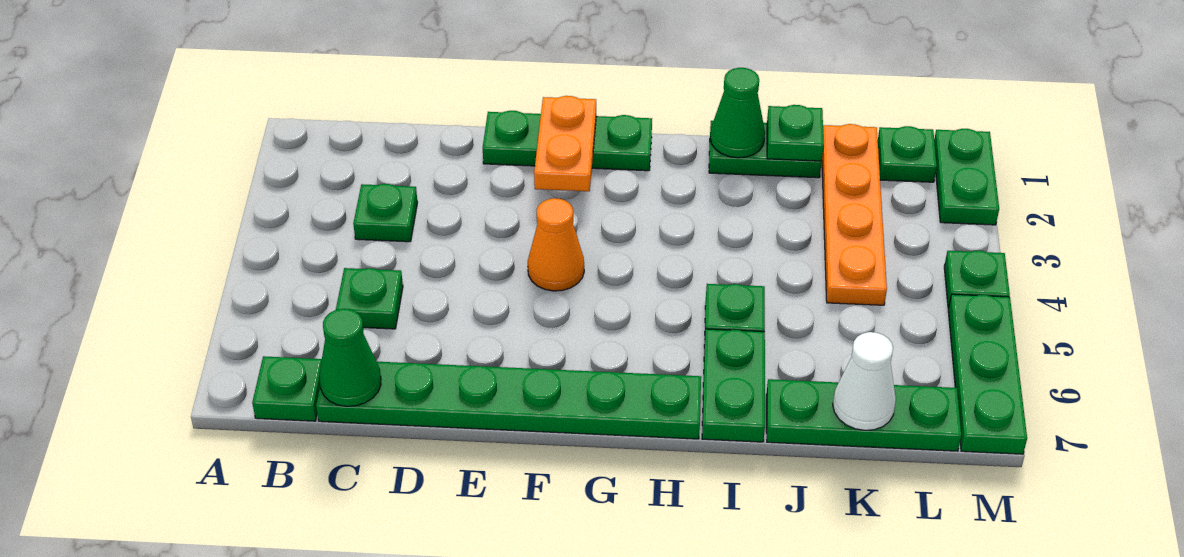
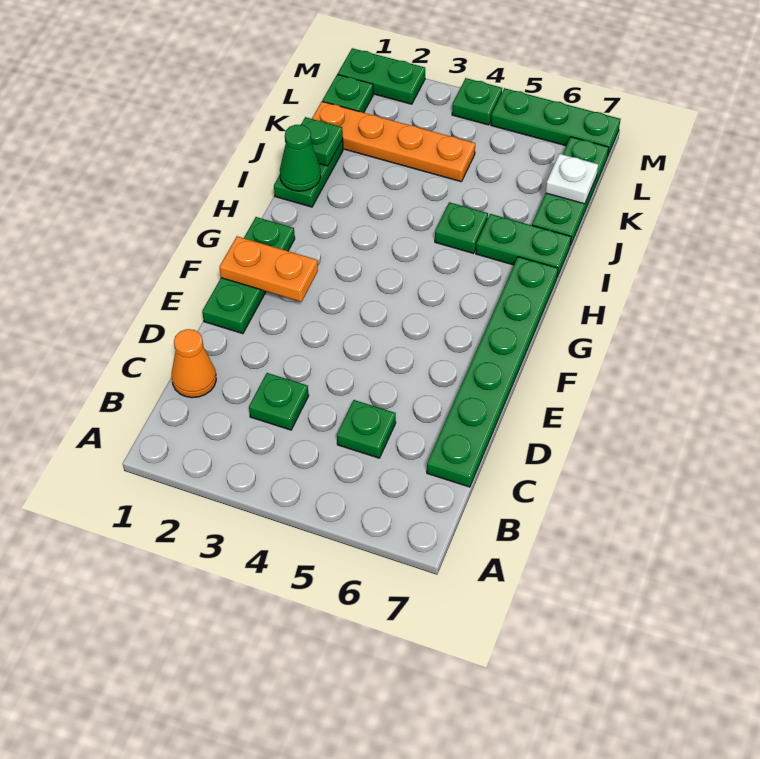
green 1x1 plate [252,356,322,421] -> none
green 1x1 cone [320,309,381,406] -> none
orange 1x1 cone [528,198,584,291] -> orange 1x1 cone moved to [172,329,216,398]
white 1x1 cone [833,332,896,430] -> white 1x1 plate [546,154,598,204]

